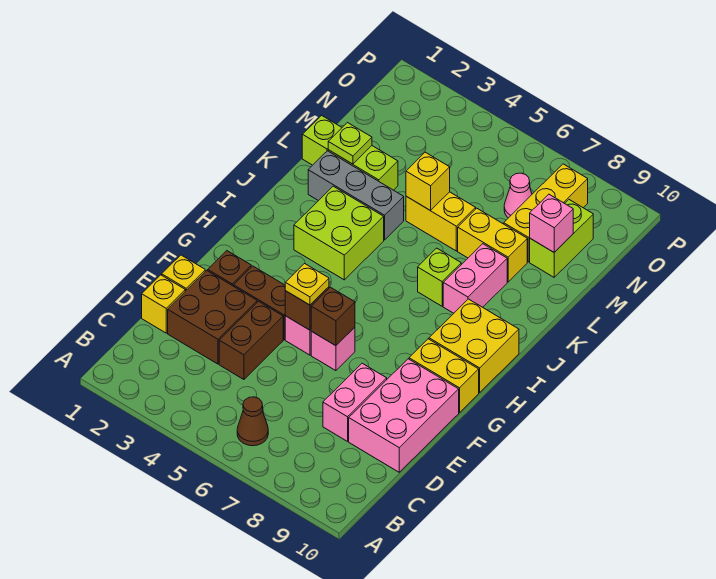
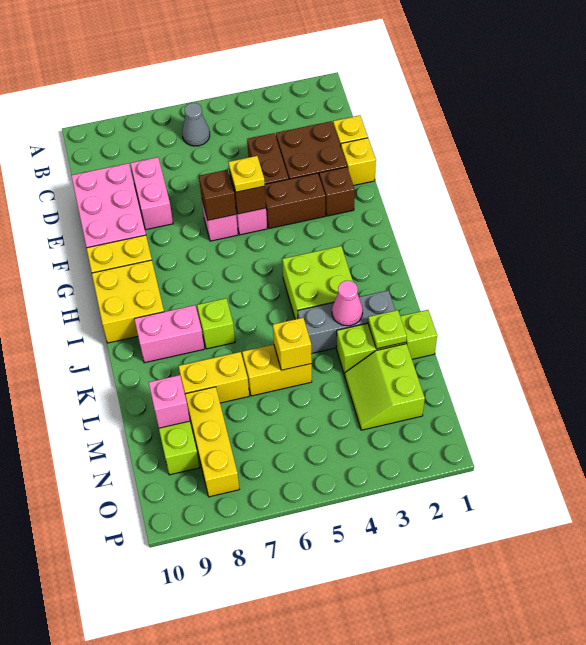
brown 1x1 cone [237,397,268,446] -> grey 1x1 cone [182,103,210,146]
pink 1x2 brick [443,244,507,313] -> pink 1x2 brick turned to [134,305,204,363]
none -> lime 2x2 slope [344,344,425,430]
pink 1x1 cone [504,173,532,218] -> pink 1x1 cone moved to [332,281,363,326]

